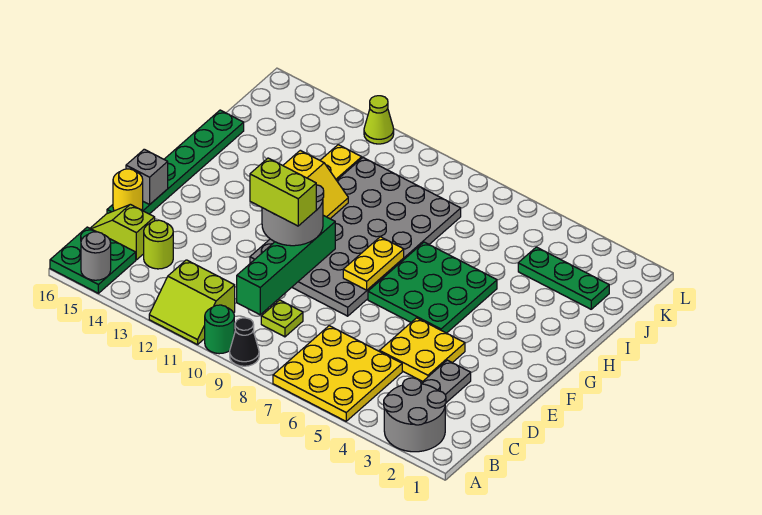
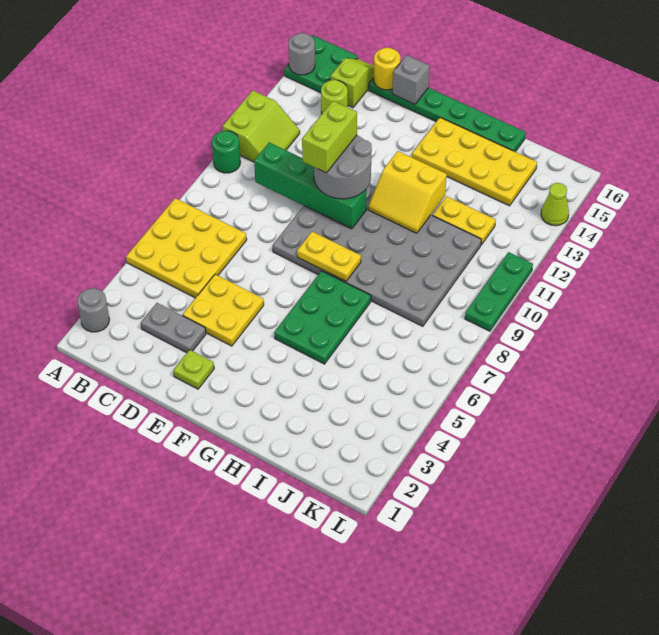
grey 2x2 round brick [384,378,446,452] -> grey 1x1 round brick [77,288,110,332]
black 1x1 cone [230,318,259,366] -> none
lime 2x2 slope [149,260,235,345] -> lime 2x2 slope turned to [222,91,300,162]
lime 1x1 plate [261,300,303,337] -> lime 1x1 plate moved to [173,350,214,389]
green 3x3 plate [368,242,497,333] -> green 2x3 plate [274,271,371,364]
none -> yellow 2x4 plate [412,118,537,206]
green 1x3 plate [518,247,609,309] -> green 1x3 plate moved to [465,252,533,331]
lime 1x1 cone [364,96,394,144] -> lime 1x1 cone moved to [541,183,569,226]

